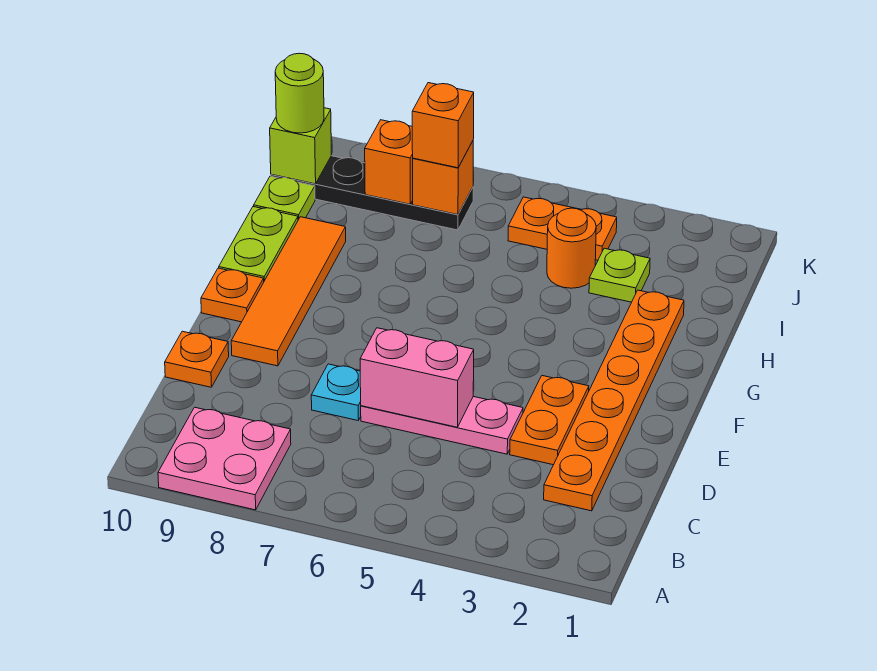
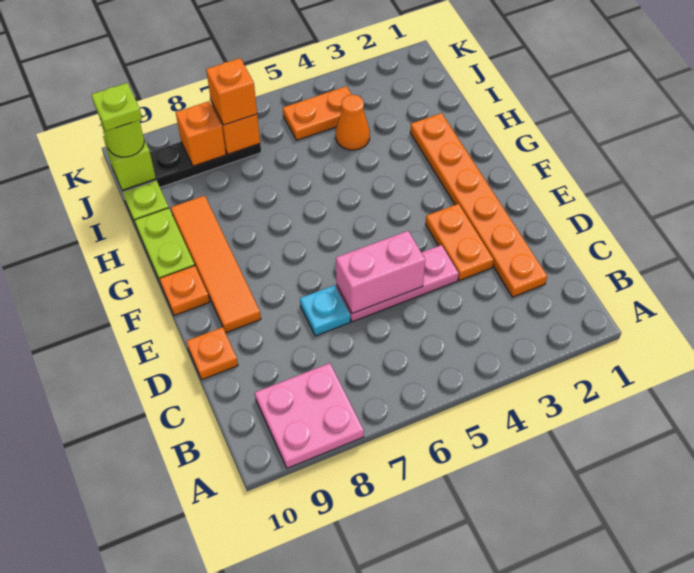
lime 1x1 plate [589,248,650,302] -> lime 1x1 plate moved to [91,83,142,131]
orange 1x1 round brick [547,208,596,288] -> orange 1x1 cone [336,95,370,150]

